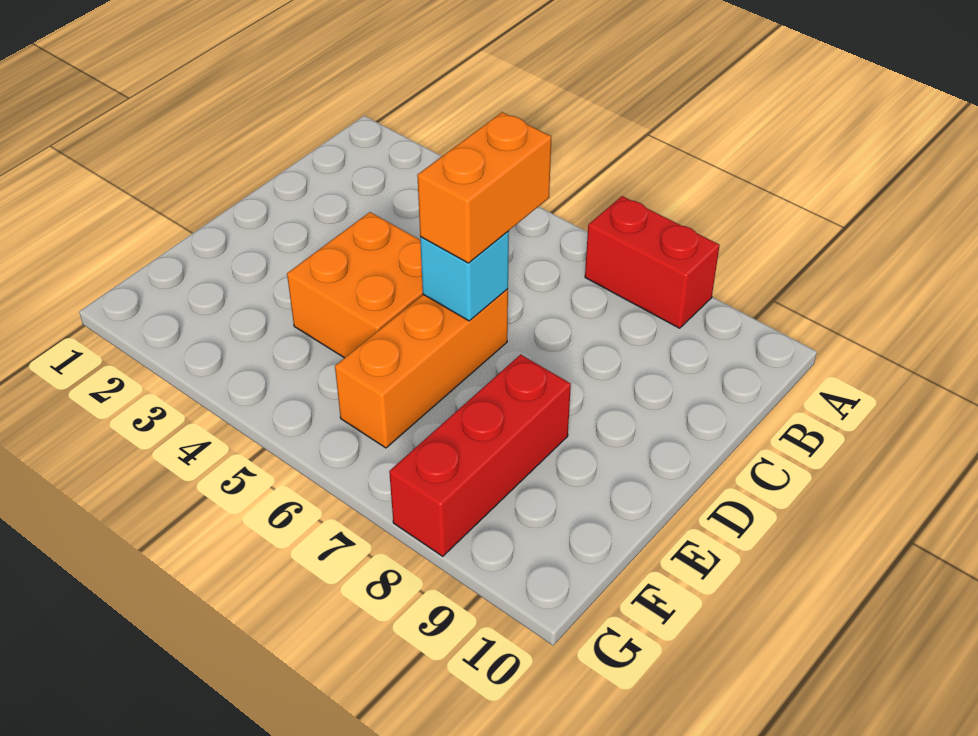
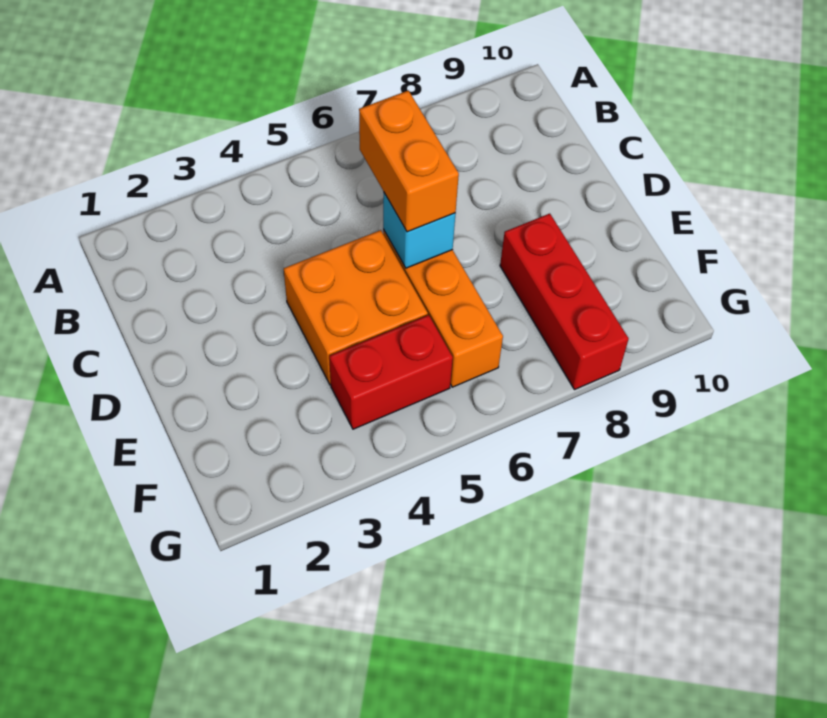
red 1x2 brick [585,196,720,328] -> red 1x2 brick moved to [329,315,453,429]

